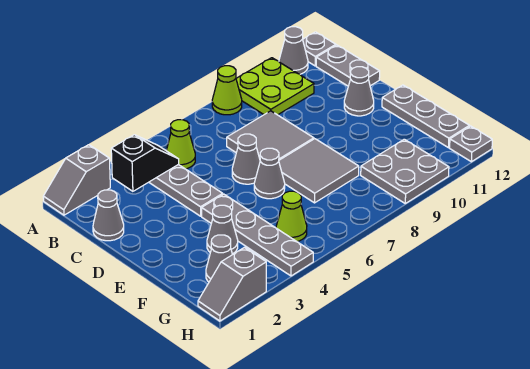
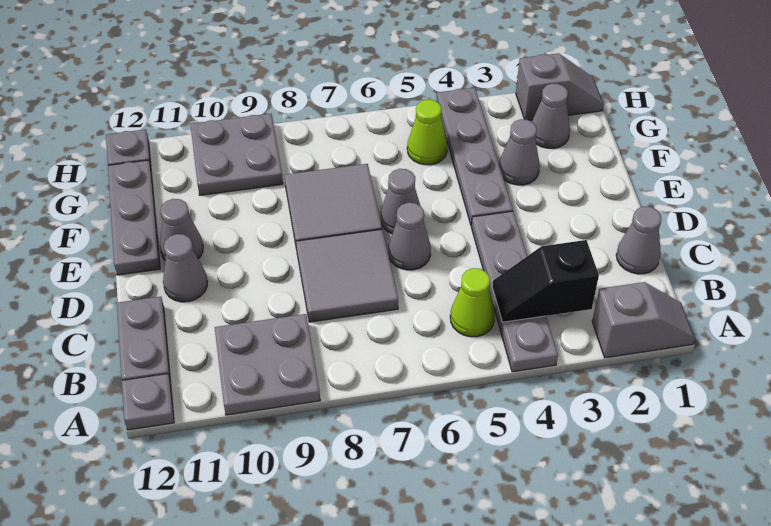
lime 1x1 cone [212,66,242,115] -> none
lime 2x2 plate [236,58,314,115] -> grey 2x2 plate [215,314,320,415]
grey 1x1 cone [279,27,308,74] -> grey 1x1 cone moved to [160,199,203,260]

